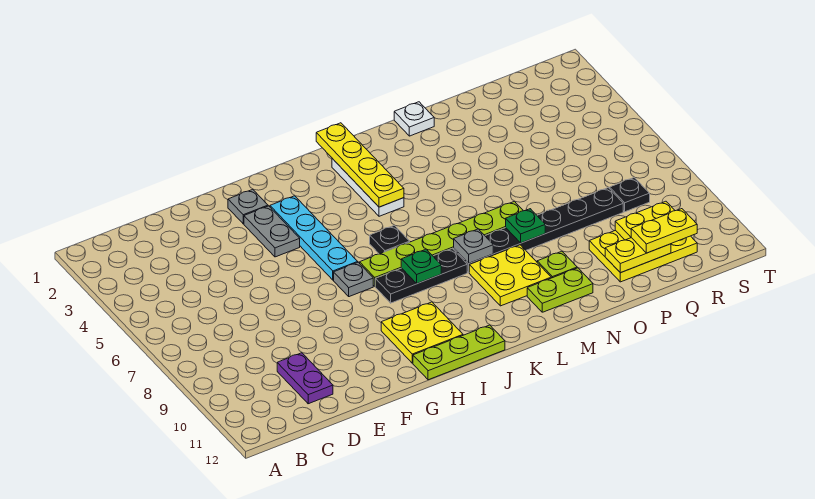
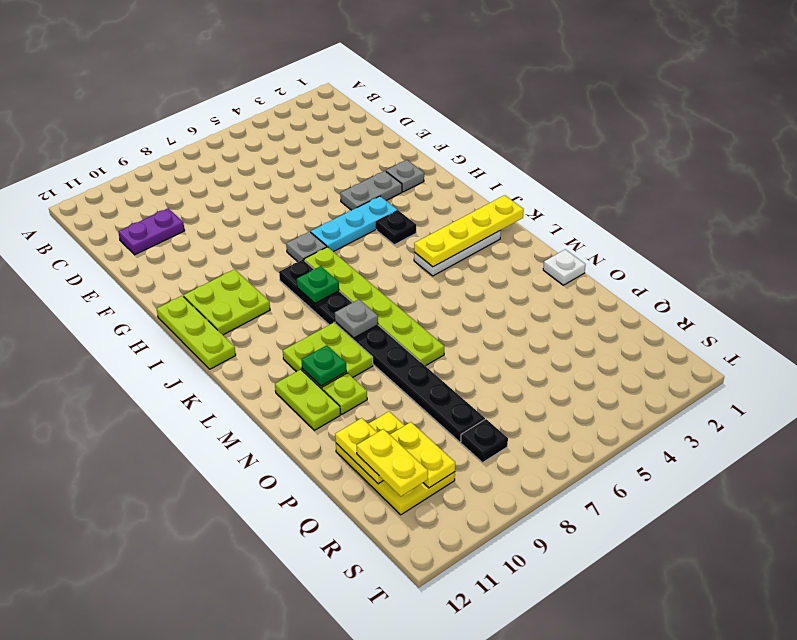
cyan 1x4 plate [270,196,358,280] -> cyan 1x3 plate [311,196,398,252]
yellow 2x2 plate [381,302,463,363] -> lime 2x2 plate [184,269,270,335]
black 1x1 plate [370,225,410,254] -> black 1x1 plate moved to [376,211,416,245]
yellow 2x2 plate [469,245,551,306] -> lime 2x2 plate [283,323,373,389]
green 1x1 plate [506,209,545,243] -> green 1x1 plate moved to [301,345,346,386]

